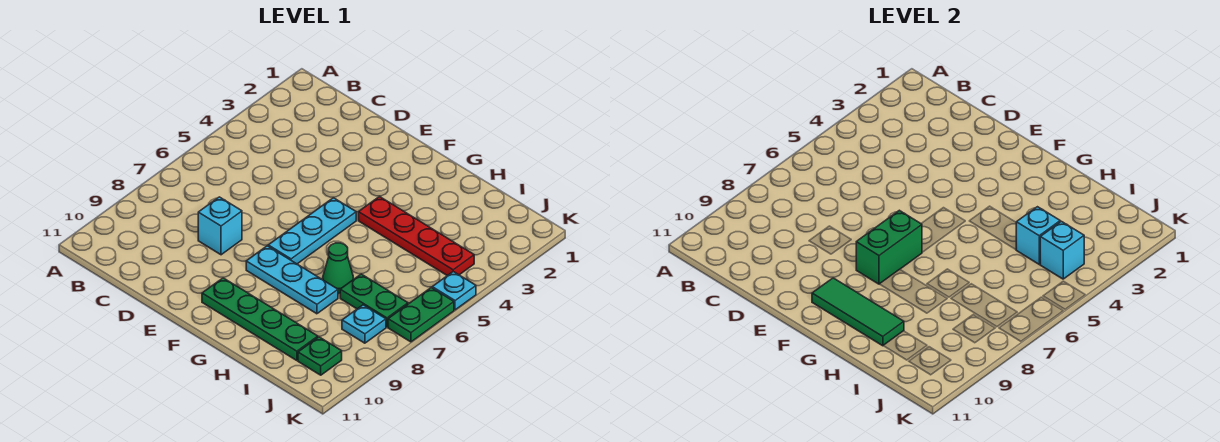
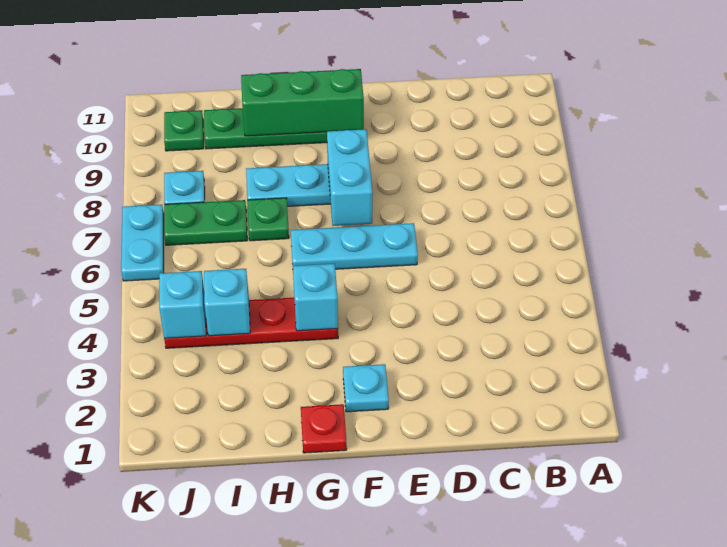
cyan 1x1 brick [198,197,242,255] -> cyan 1x1 brick moved to [293,264,338,331]
cyan 1x3 plate [268,198,356,264] -> cyan 1x3 plate turned to [291,223,418,269]
green 1x2 brick [856,210,922,284] -> cyan 1x2 brick [327,129,373,226]
green 1x3 tile [812,278,904,346] -> green 1x3 brick [241,69,364,136]
none -> red 1x1 plate [301,404,347,453]
green 1x1 cone [323,243,354,294] -> green 1x1 plate [247,198,289,241]
cyan 1x1 plate [432,272,476,310] -> cyan 1x1 plate moved to [343,364,389,412]
green 1x2 plate [388,288,454,342] -> cyan 1x2 plate [121,205,164,281]

